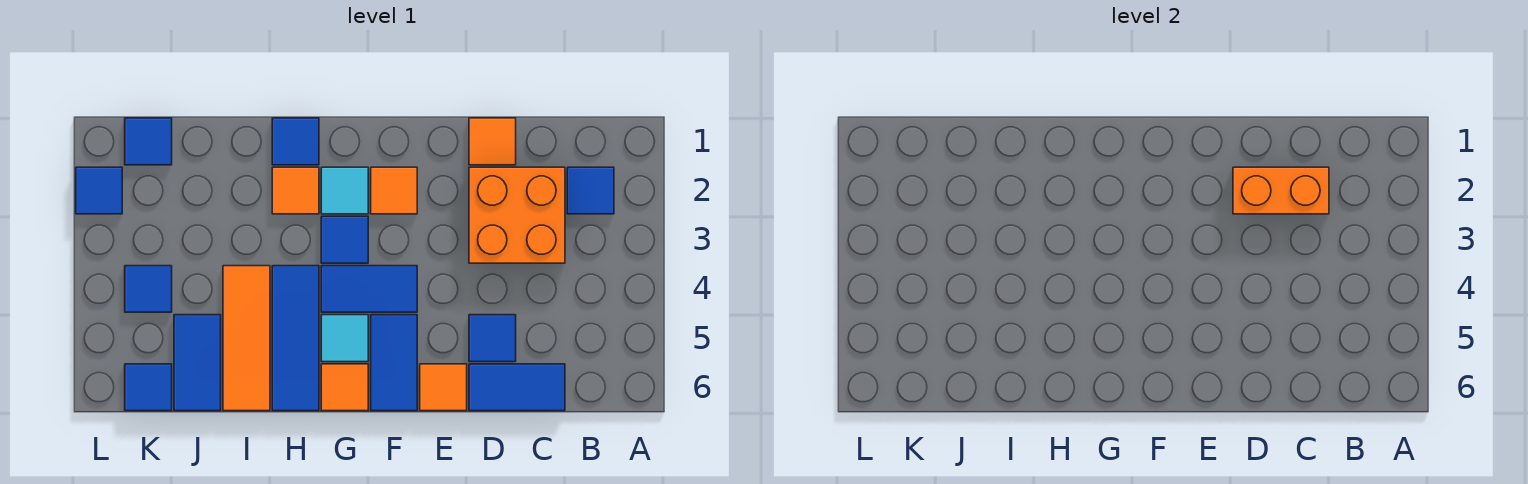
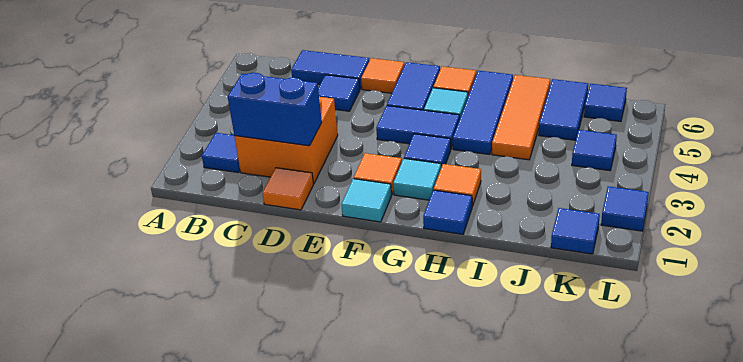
orange 1x2 brick [1233,167,1329,214] -> blue 1x2 brick [228,73,322,146]
none -> cyan 1x1 tile [341,179,392,222]

